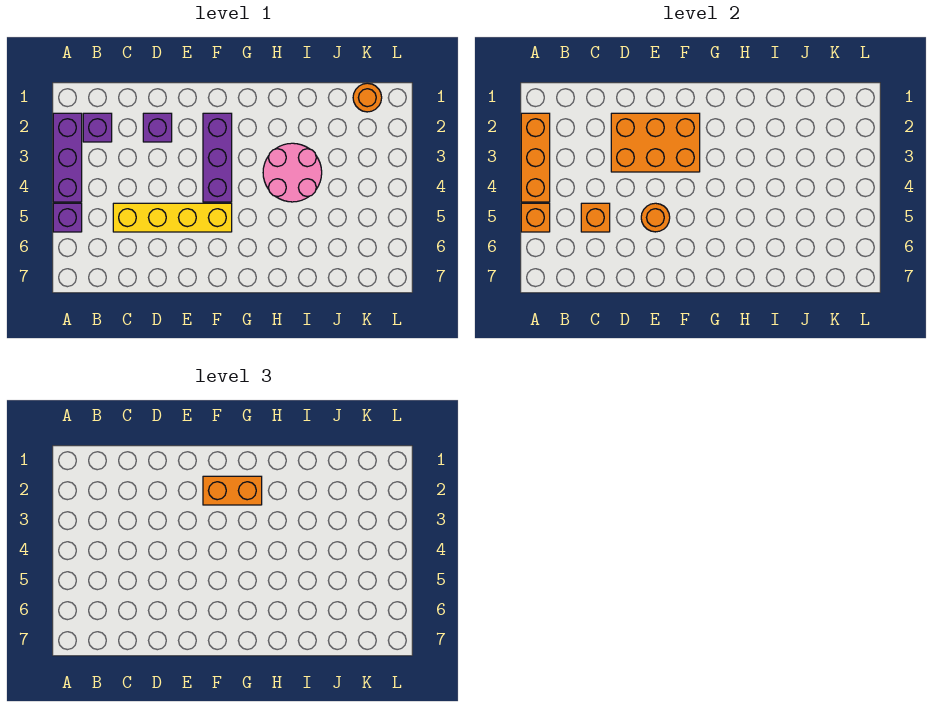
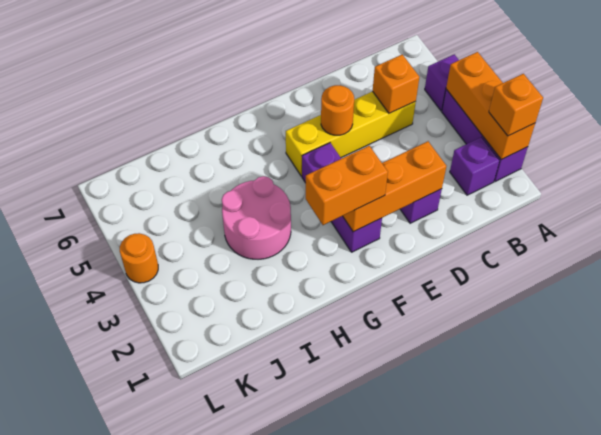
orange 1x1 brick [521,203,550,232] -> orange 1x1 brick moved to [489,74,543,136]
orange 2x3 brick [611,113,700,172] -> orange 1x3 brick [343,141,446,232]
orange 1x1 round brick [353,83,382,112] -> orange 1x1 round brick moved to [120,233,158,283]

